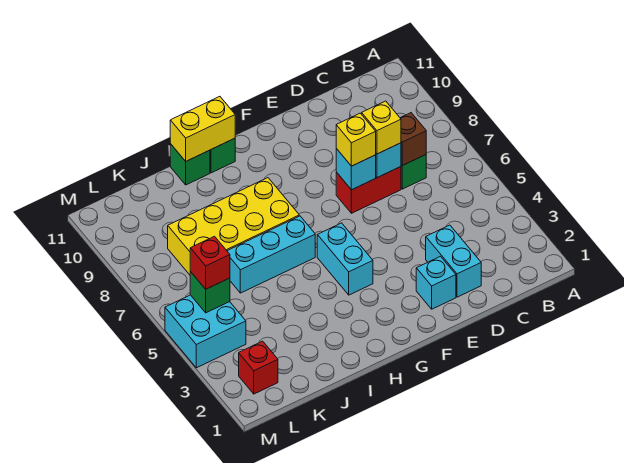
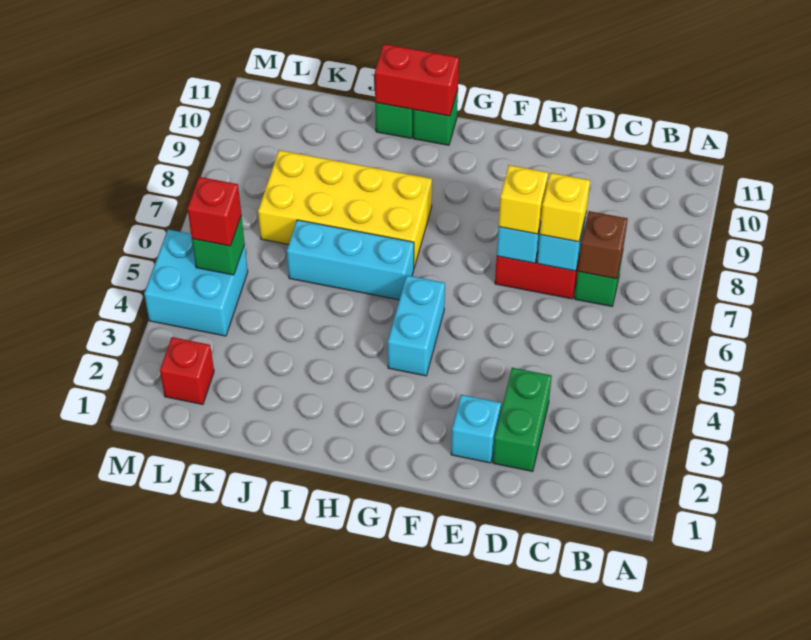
cyan 1x2 brick [426,225,481,297] -> green 1x2 brick [493,368,552,471]
yellow 1x2 brick [170,97,235,161] -> red 1x2 brick [375,44,459,116]

